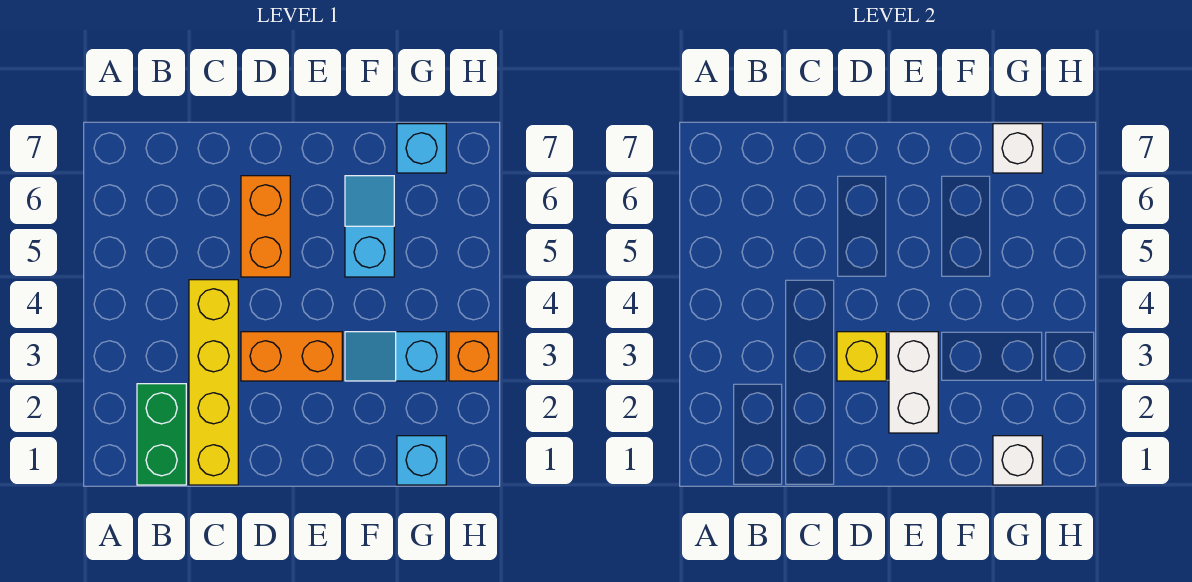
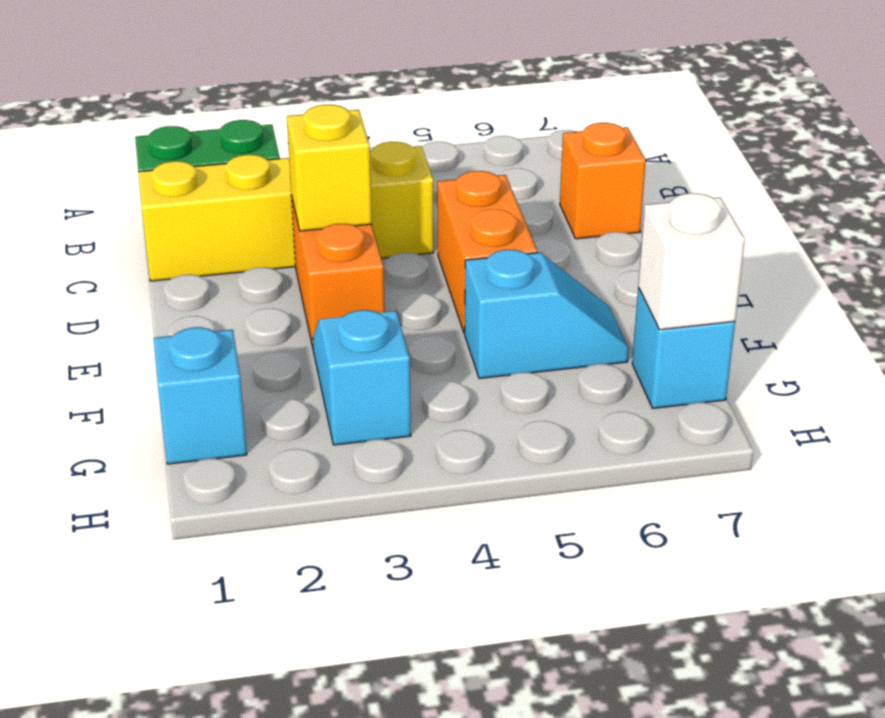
orange 1x2 brick [241,176,290,277] -> orange 1x2 brick turned to [437,171,537,334]
white 1x2 brick [889,332,938,433] -> none
white 1x1 brick [993,436,1042,485] -> none
orange 1x1 brick [449,332,498,381] -> orange 1x1 brick moved to [560,123,646,239]

